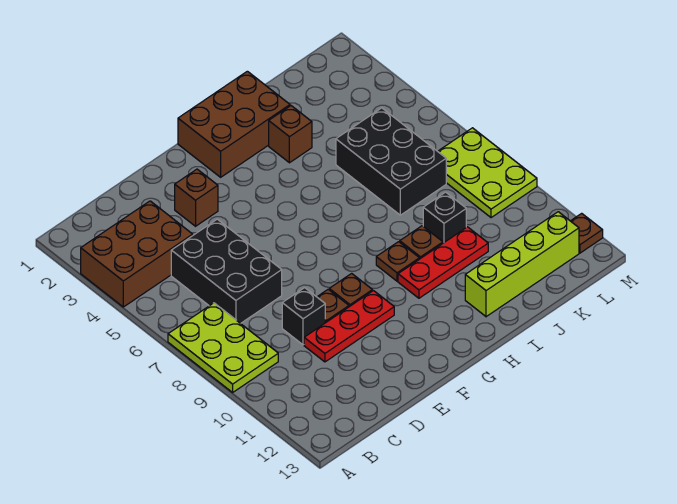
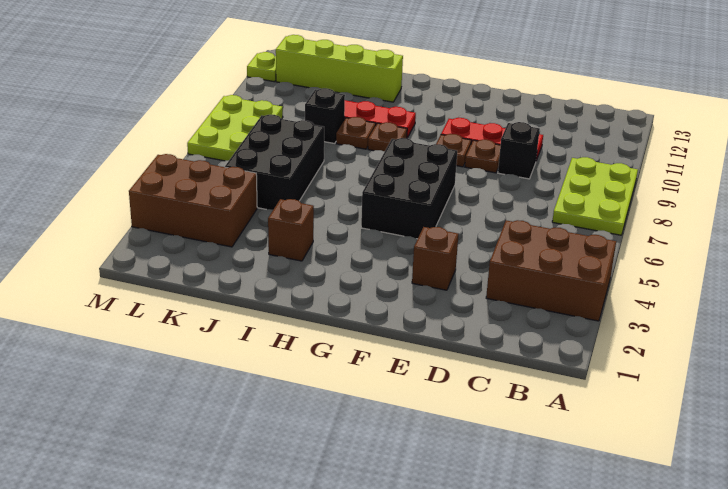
black 2x3 brick [171,219,282,323] -> black 2x3 brick moved to [361,138,457,239]
brown 2x3 brick [178,71,290,177] -> brown 2x3 brick moved to [129,154,257,247]
brown 1x1 plate [571,213,603,253] -> lime 1x1 plate [247,52,276,82]

